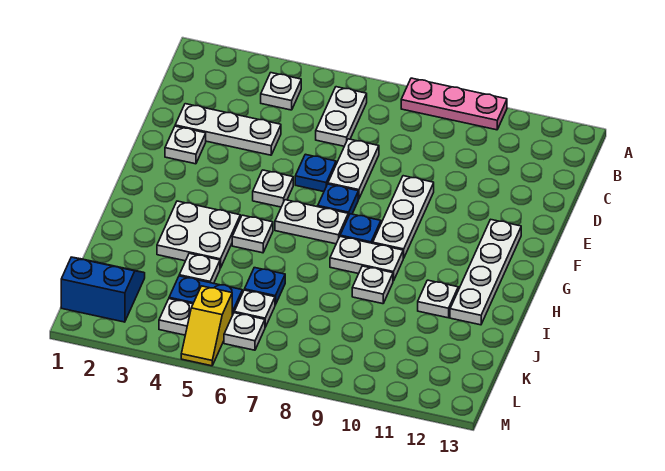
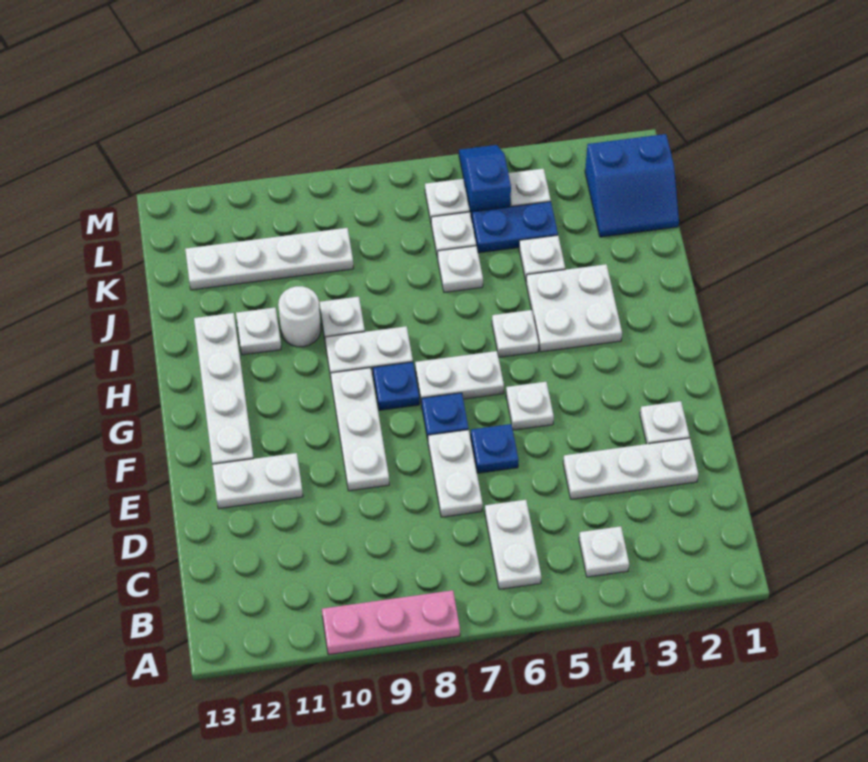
none -> white 1x2 plate [212,453,303,509]
none -> white 1x1 round brick [278,286,321,347]
blue 1x1 plate [244,268,285,305] -> white 1x1 plate [438,246,483,292]
none -> white 1x4 plate [185,228,354,290]
yellow 1x2 slope [181,286,232,366] -> blue 1x2 slope [459,145,511,219]

